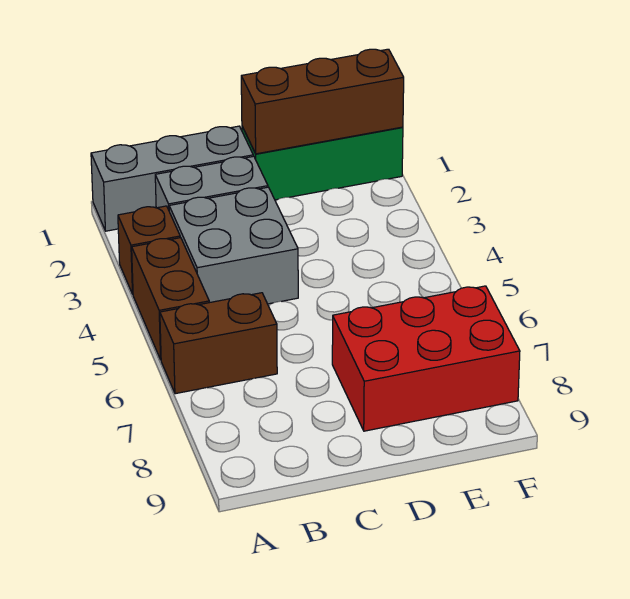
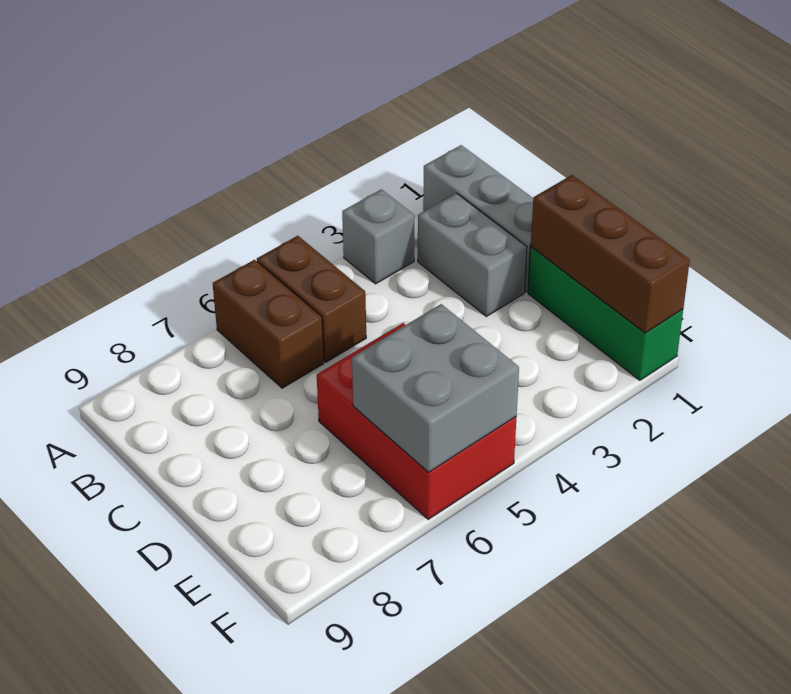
brown 1x1 brick [118,206,180,294] -> grey 1x1 brick [342,189,414,284]
brown 1x2 brick [132,238,209,360] -> brown 1x2 brick turned to [257,236,366,362]
grey 2x2 brick [169,187,298,304] -> grey 2x2 brick moved to [352,304,519,472]
red 2x3 brick [332,286,520,431] -> red 2x3 brick moved to [317,323,516,519]

